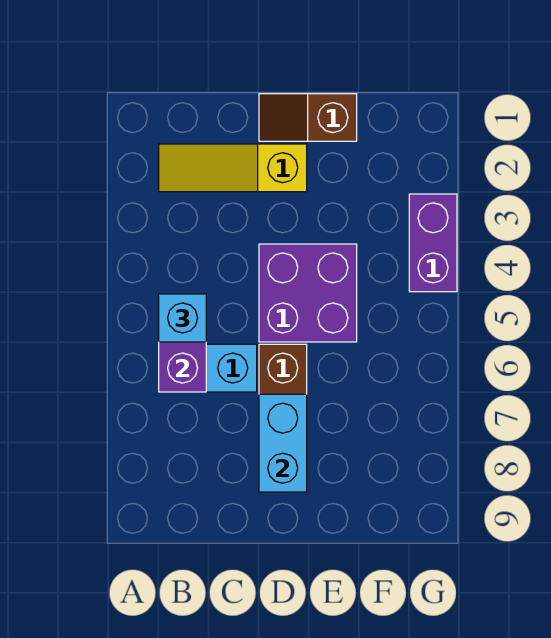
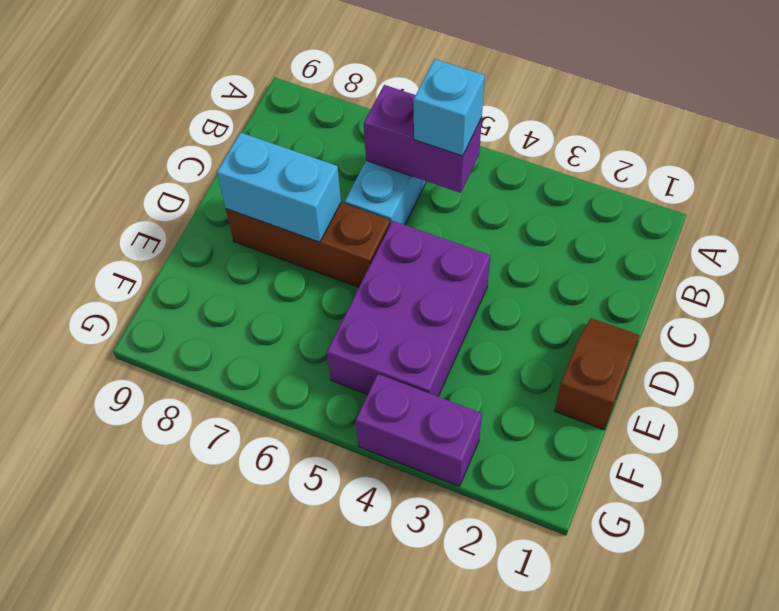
yellow 1x3 slope [159,144,307,192] -> none
purple 2x2 brick [259,244,357,342] -> purple 2x3 brick [327,221,490,396]

